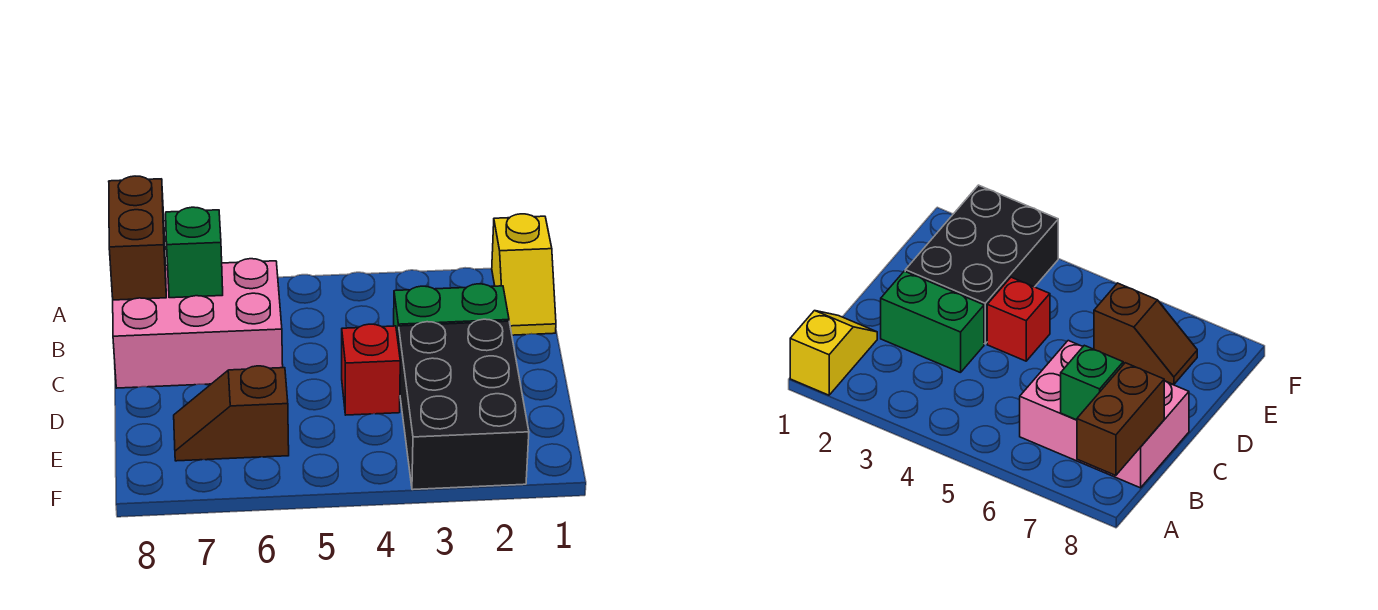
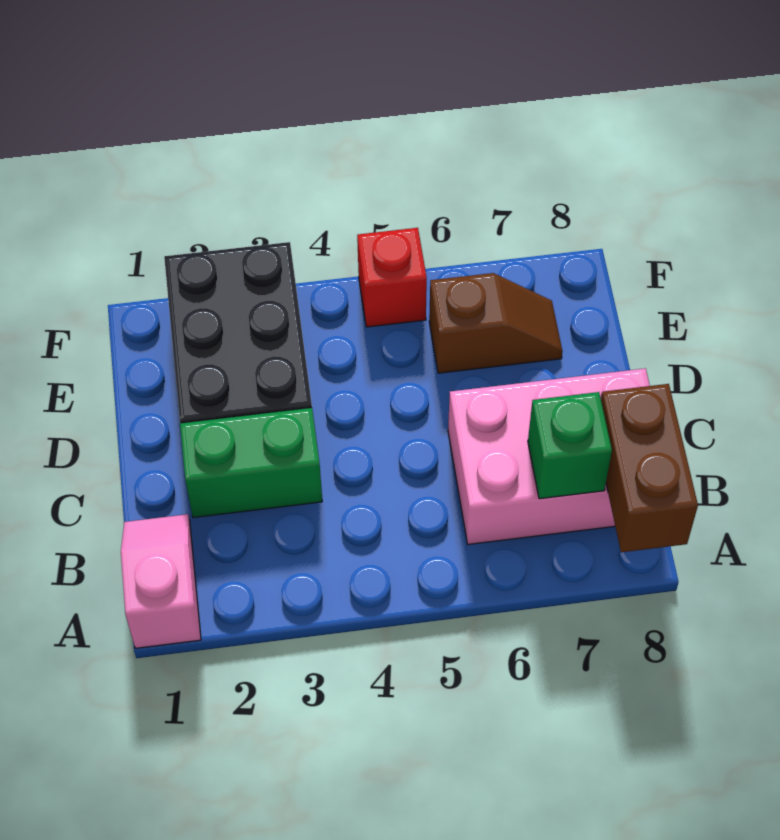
yellow 1x2 slope [492,214,556,335] -> pink 1x2 slope [121,514,201,648]
red 1x1 brick [342,324,400,415] -> red 1x1 brick moved to [357,228,427,327]

